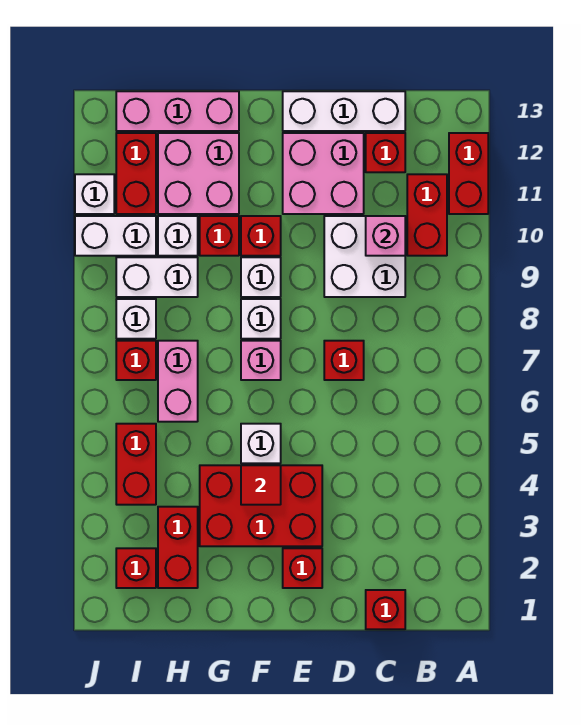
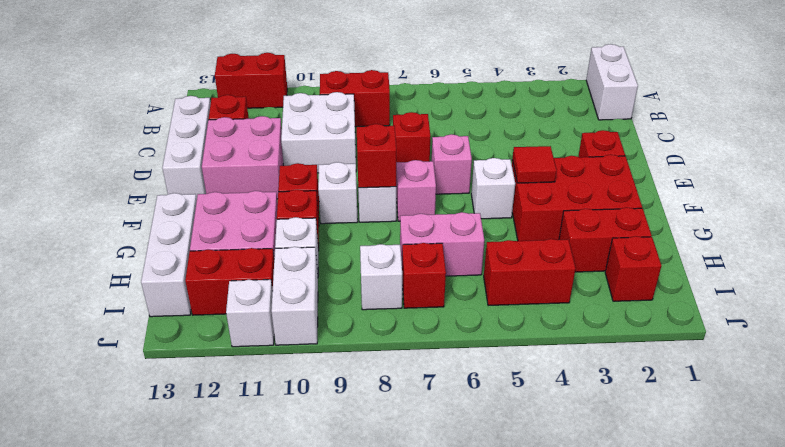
red 1x2 brick [407,174,447,256] -> red 1x2 brick moved to [320,70,390,127]
red 1x1 brick [366,590,405,629] -> red 1x1 brick moved to [357,124,396,188]
pink 1x1 brick [366,216,405,256] -> pink 1x1 brick moved to [432,134,472,194]
red 2x3 brick [200,465,322,546] -> red 2x3 brick turned to [512,155,642,241]
pink 1x3 brick [116,91,239,131] -> white 1x3 brick [141,193,197,317]
white 1x2 brick [116,257,198,297] -> white 1x2 brick moved to [586,44,638,120]

